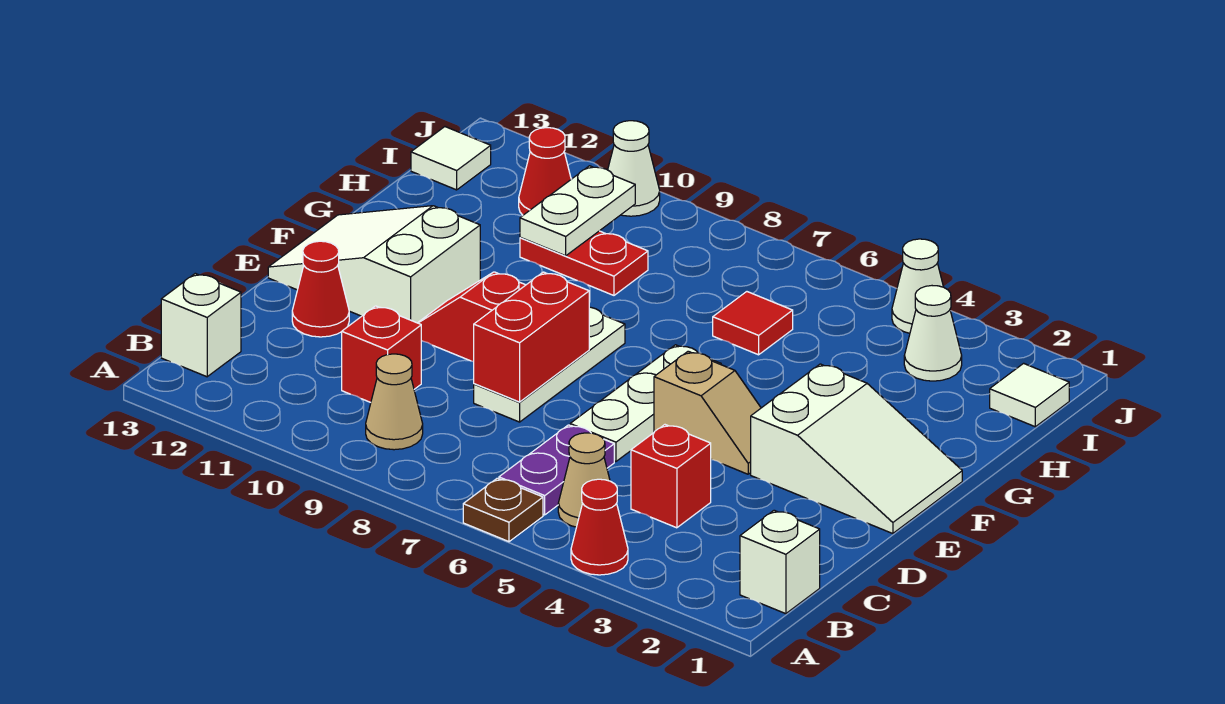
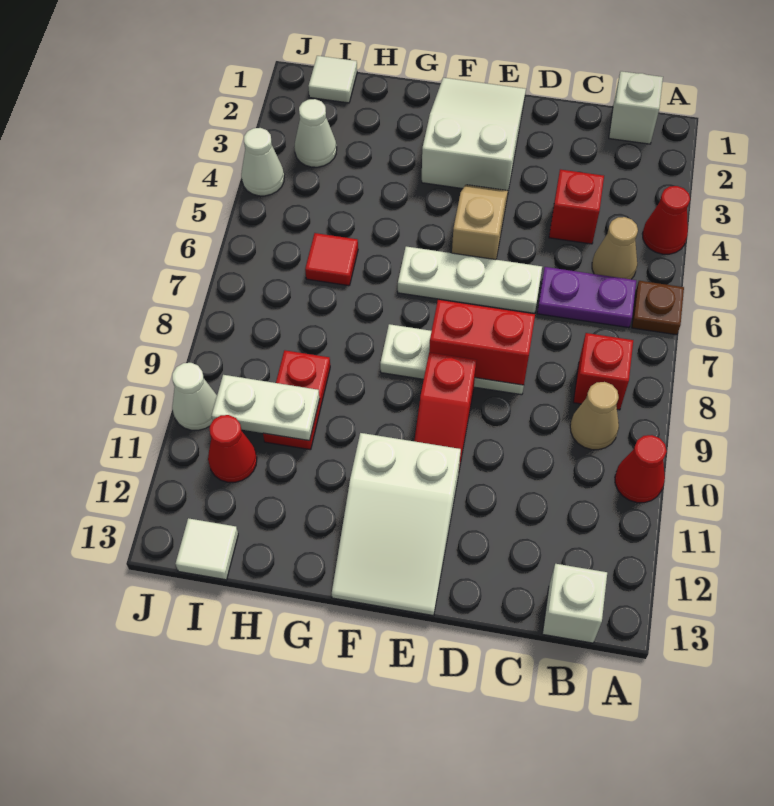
red 1x1 brick [342,306,421,402] -> red 1x1 brick moved to [574,333,633,410]
red 1x1 cone [292,241,349,337] -> red 1x1 cone moved to [615,435,667,503]

